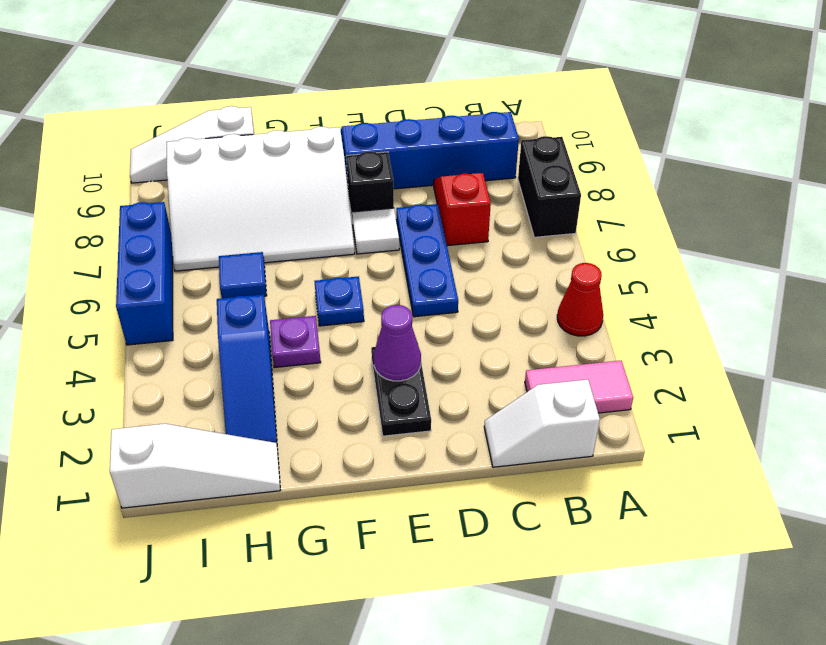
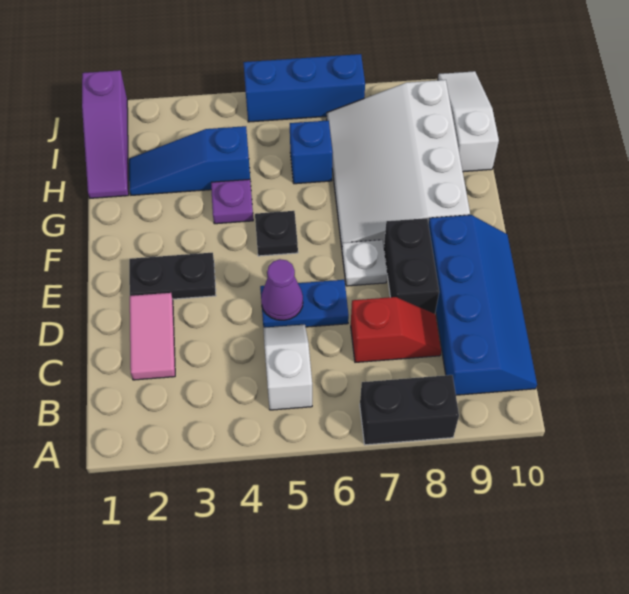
pink 1x2 tile [525,361,633,413] -> pink 1x2 tile moved to [130,293,175,380]
red 1x1 cone [557,263,603,336] -> none
white 1x2 slope [484,379,600,467] -> white 1x2 slope moved to [263,324,312,410]
blue 1x3 plate [396,204,458,317] -> blue 1x2 plate [260,280,349,328]
purple 1x1 cone [374,305,421,381] -> purple 1x1 cone moved to [261,259,303,320]
white 1x1 tile [352,208,399,254] -> white 1x1 plate [342,240,387,286]
black 1x1 brick [346,152,394,217] -> black 1x2 brick [384,218,439,314]
blue 1x1 plate [314,276,364,326] -> black 1x1 plate [255,211,298,256]
white 1x3 slope [110,424,280,508] -> purple 1x3 slope [82,70,129,198]
blue 1x1 tile [219,252,267,298] -> blue 1x1 brick [290,120,333,184]

